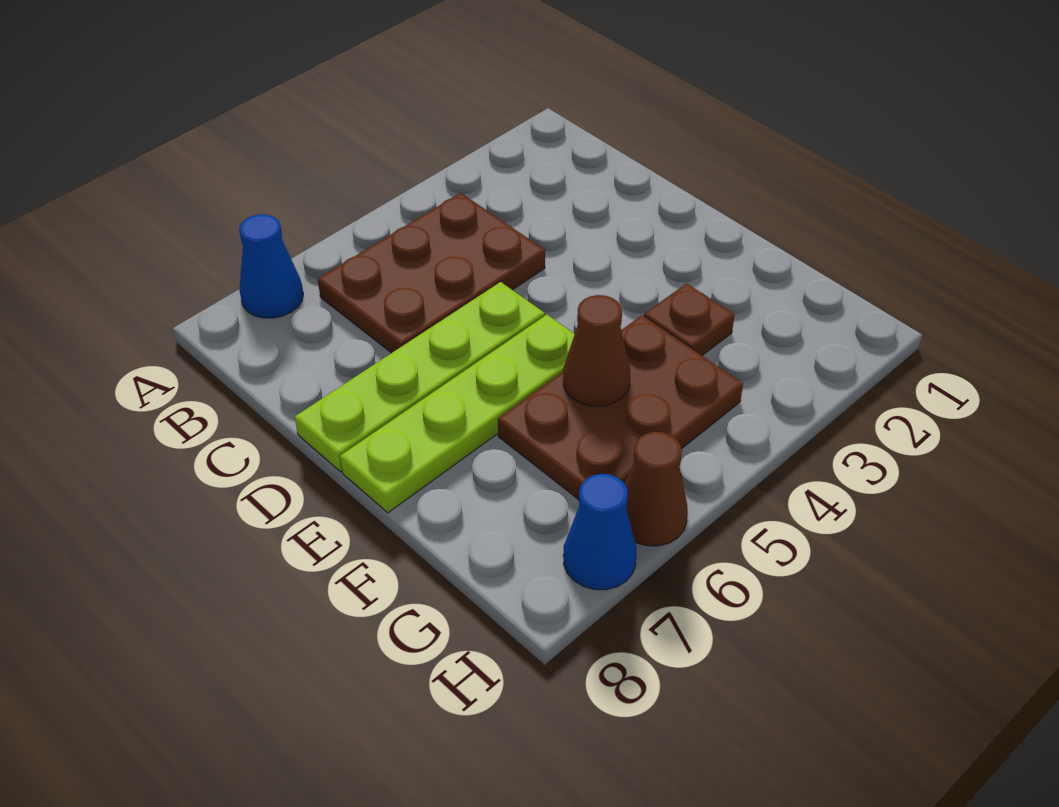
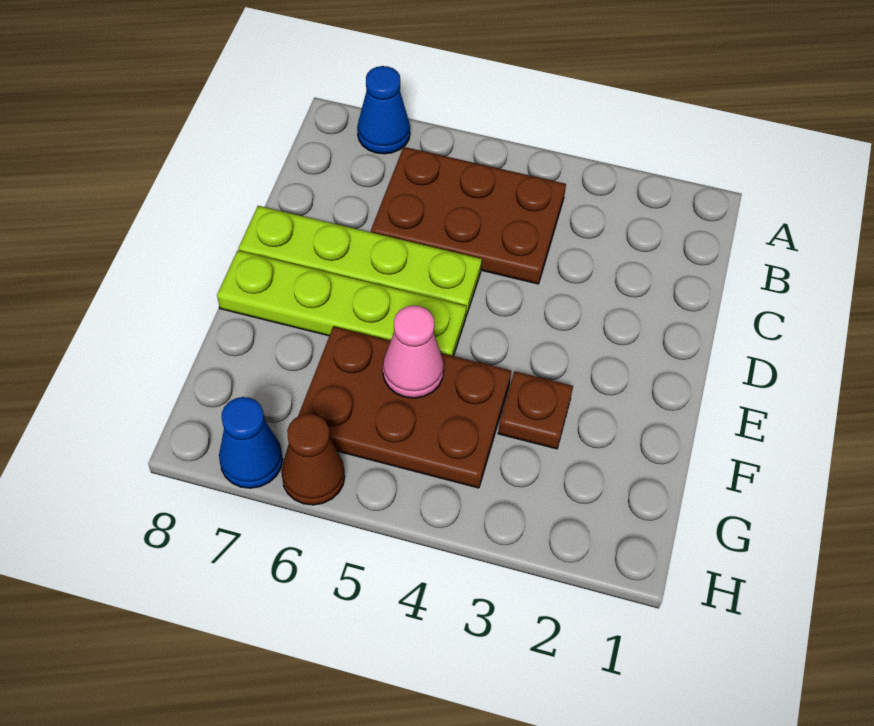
brown 1x1 cone [563,295,630,406] -> pink 1x1 cone [383,306,444,398]

